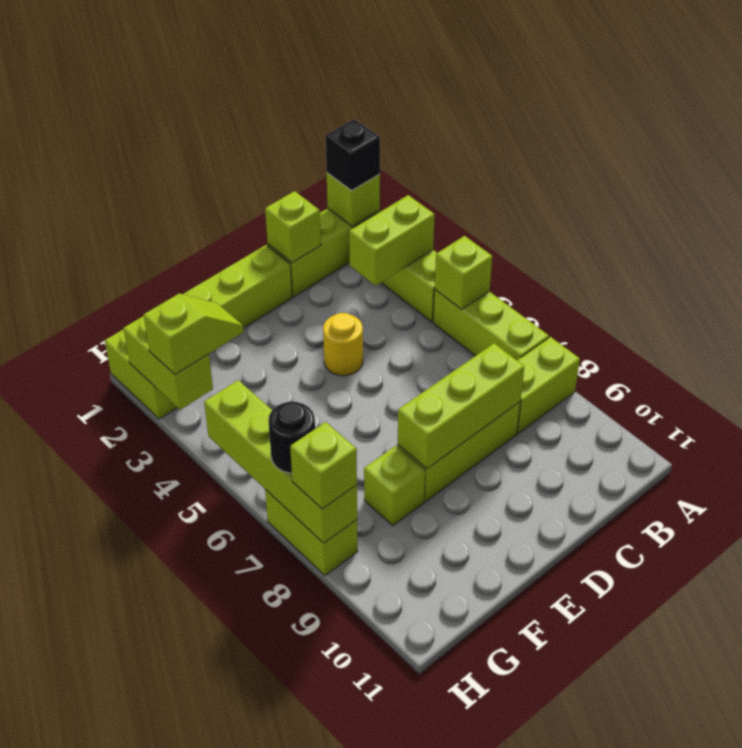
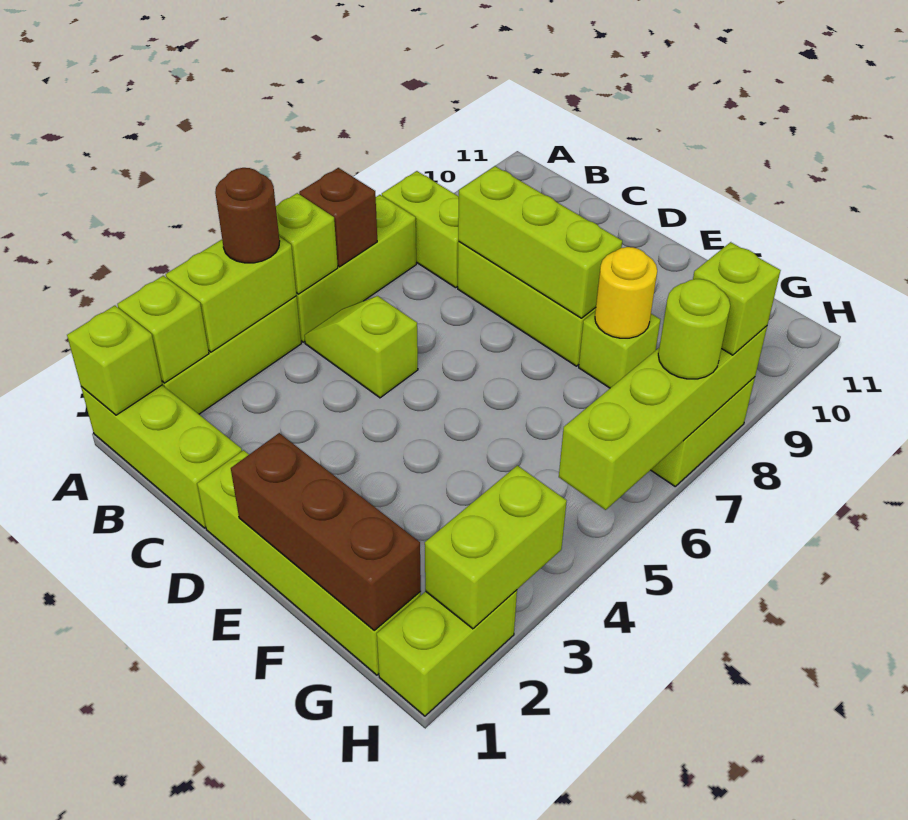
black 1x1 brick [325,119,380,191] -> none
lime 1x2 brick [349,195,435,286] -> lime 1x2 brick turned to [166,237,296,352]
none -> brown 1x1 round brick [215,168,280,263]
none -> brown 1x1 brick [299,168,377,267]
lime 1x1 brick [265,191,321,263] -> lime 1x1 brick moved to [117,276,209,383]
yellow 1x1 round brick [323,313,363,376] -> yellow 1x1 round brick moved to [595,247,657,338]
none -> brown 1x3 brick [231,433,421,630]
lime 1x2 slope [144,294,244,374] -> lime 1x2 slope moved to [304,296,418,398]
black 1x1 round brick [268,402,315,473] -> lime 1x1 round brick [658,279,730,379]

